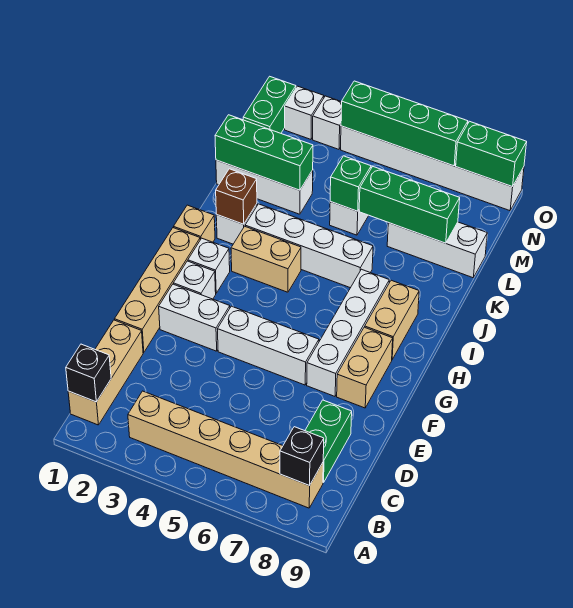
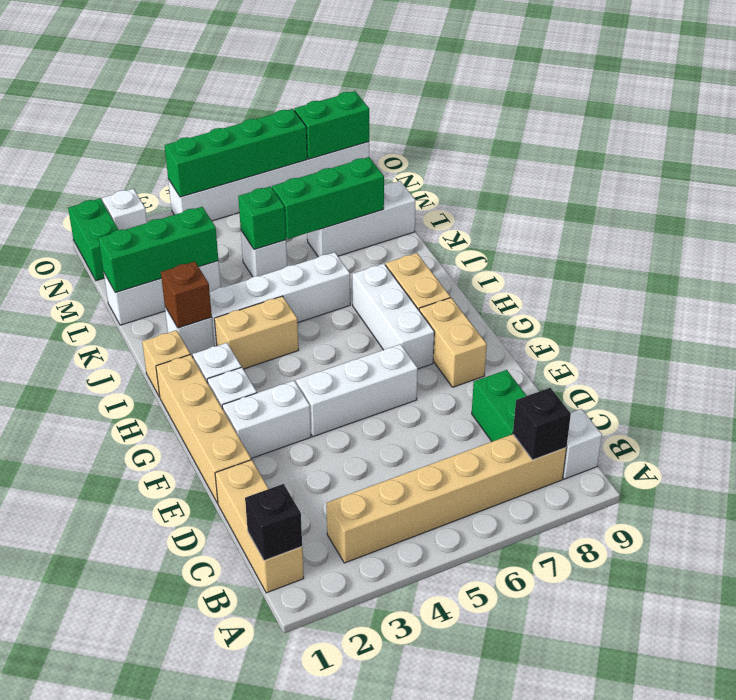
white 1x4 brick [307,269,389,396] -> white 1x3 brick [352,264,434,369]
white 1x1 brick [313,96,342,149] -> white 1x1 brick moved to [563,409,602,479]

